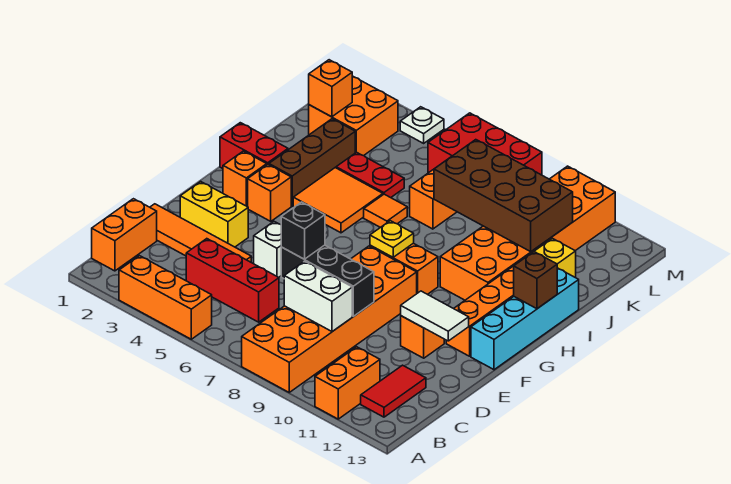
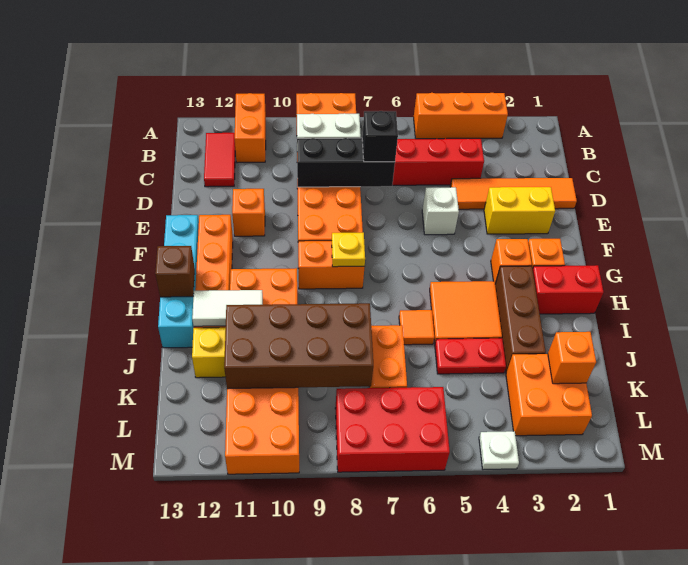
orange 1x2 brick [92,199,157,271] -> none
white 1x2 tile [401,291,469,341] -> white 1x2 tile moved to [192,290,263,326]

